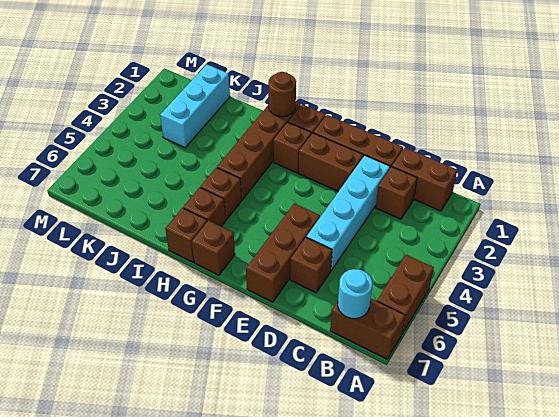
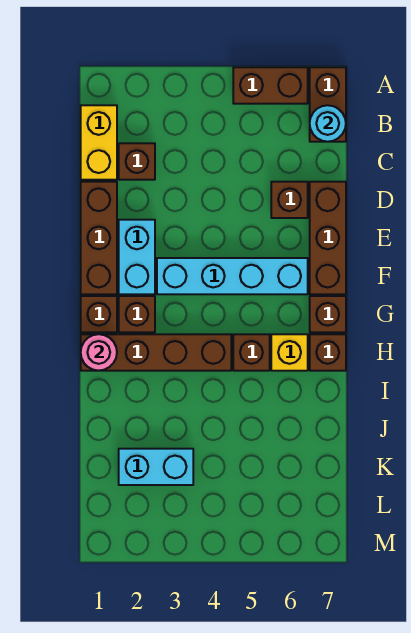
brown 1x2 brick [392,148,457,211] -> yellow 1x2 brick [81,105,117,180]
cyan 1x4 brick [307,155,390,270] -> cyan 1x4 brick moved to [157,258,308,294]
brown 1x2 brick [298,133,363,191] -> cyan 1x2 brick [119,220,155,294]
brown 1x3 brick [246,203,320,302] -> brown 1x3 brick turned to [310,182,346,294]
brown 1x1 round brick [268,72,296,117] -> pink 1x1 round brick [81,334,117,371]
brown 1x1 brick [183,188,226,226] -> yellow 1x1 brick [271,334,308,371]
cyan 1x3 brick [160,64,230,148] -> cyan 1x2 brick [119,449,193,485]

